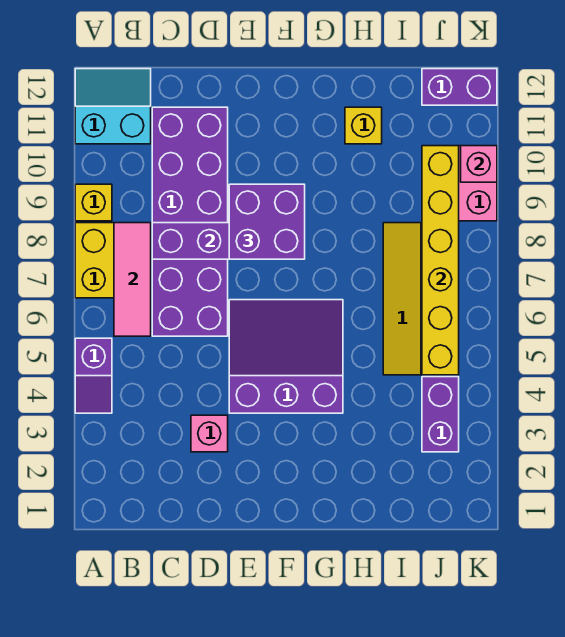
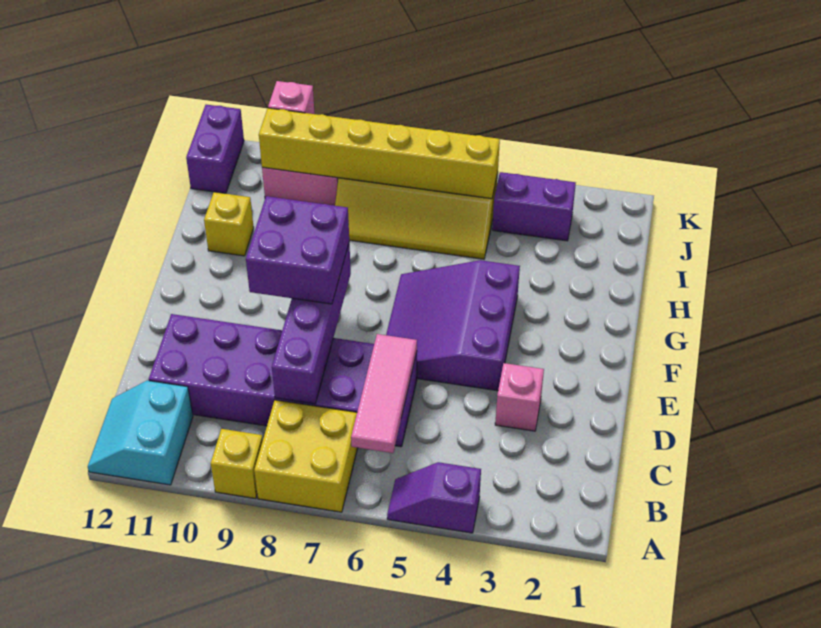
purple 1x2 slope [75,338,112,413] -> purple 1x2 slope turned to [387,462,481,533]
pink 1x3 tile [114,223,151,336] -> pink 1x3 tile turned to [351,334,417,453]

